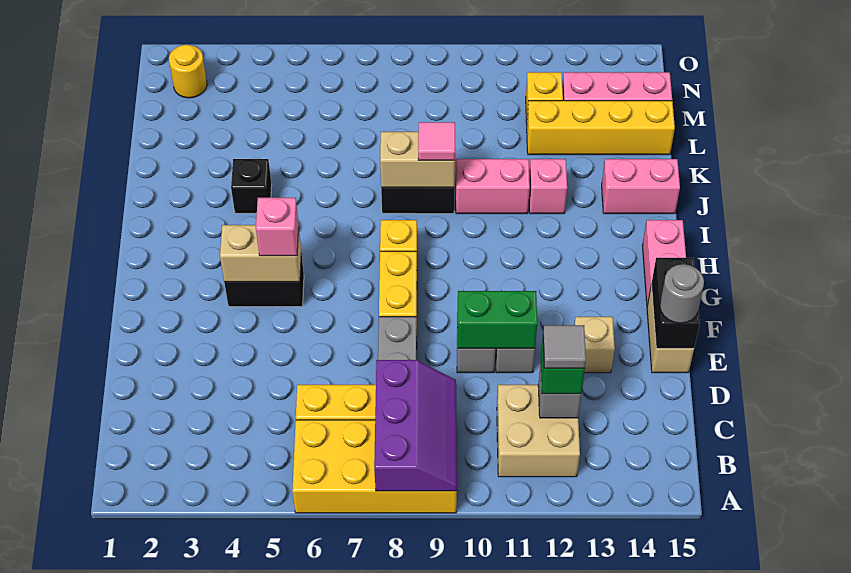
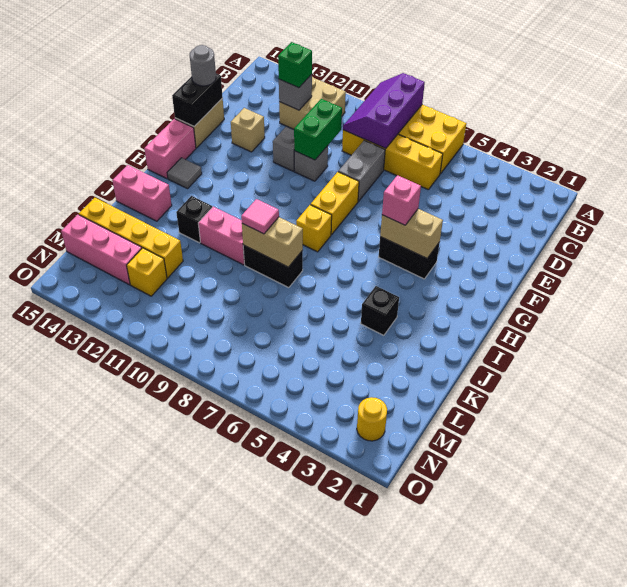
grey 1x1 tile [543,325,586,368] -> grey 1x1 tile moved to [167,158,202,189]
green 1x2 brick [457,291,537,349] -> green 1x2 brick turned to [294,99,342,160]
pink 1x1 brick [529,159,567,214] -> black 1x1 brick [176,196,212,243]

